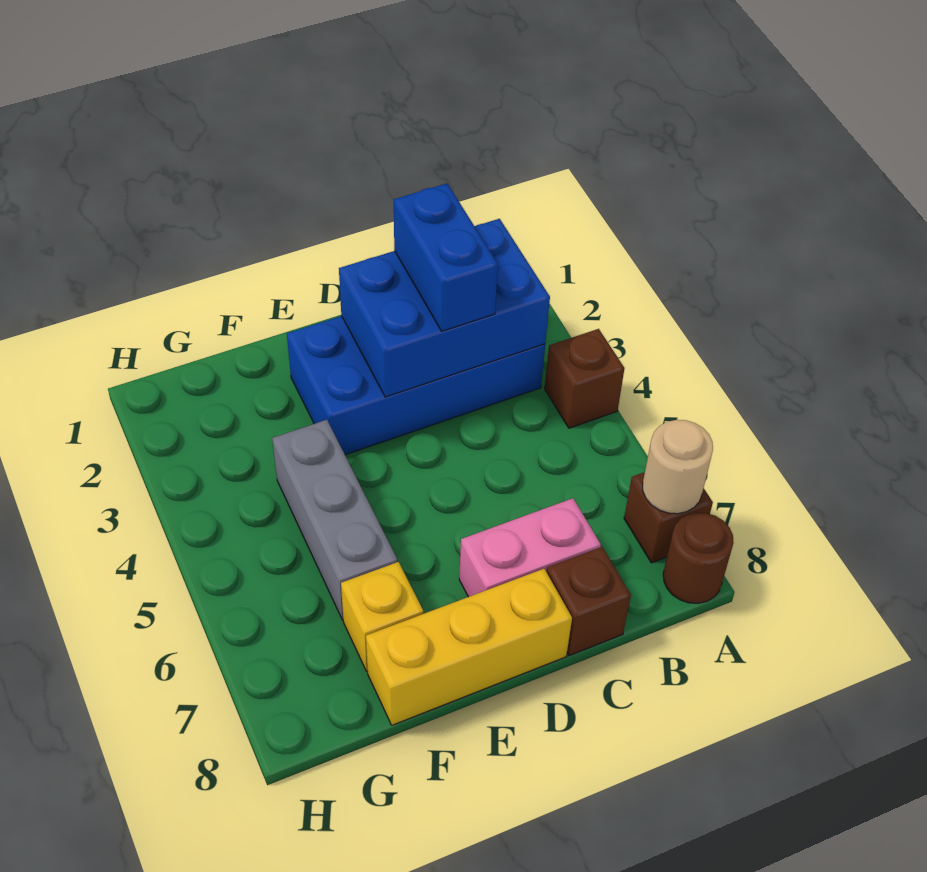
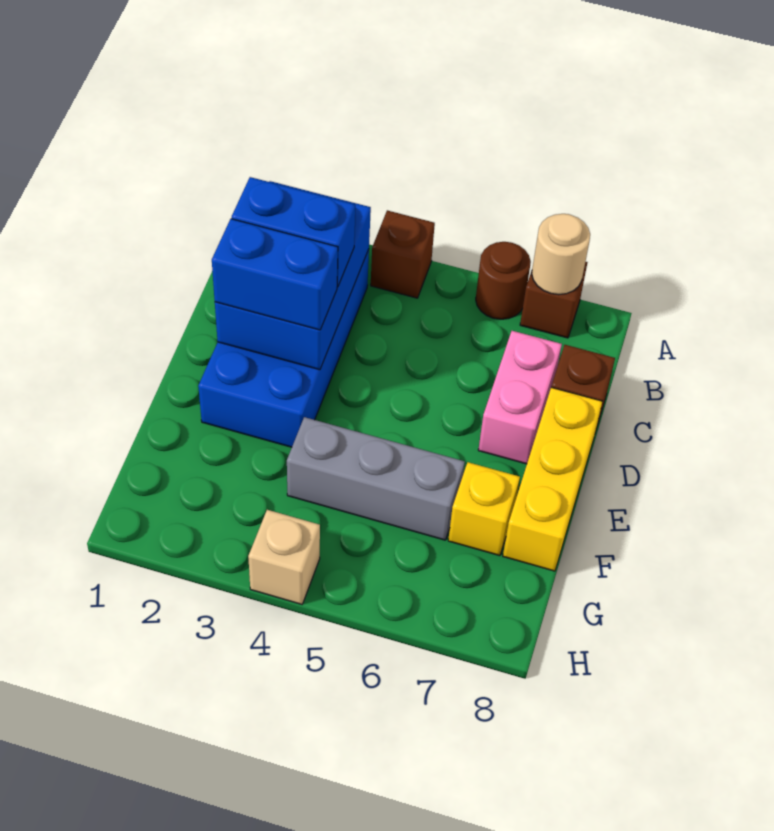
brown 1x1 round brick [663,512,734,603] -> brown 1x1 round brick moved to [476,242,531,319]
none -> blue 1x2 brick [212,219,338,330]
none -> tan 1x1 brick [248,510,320,604]

